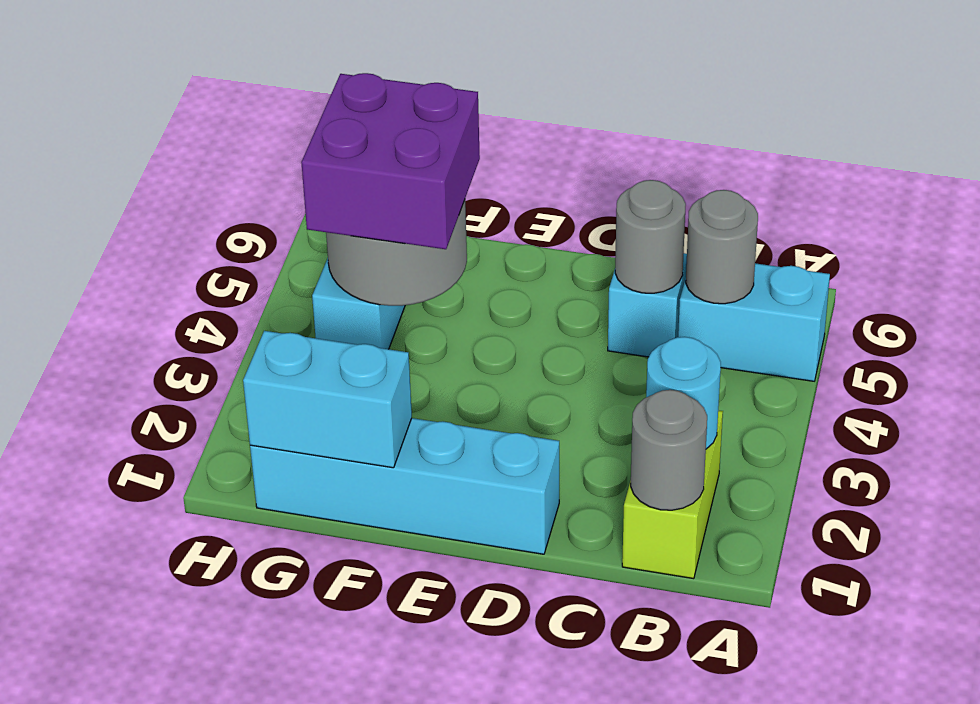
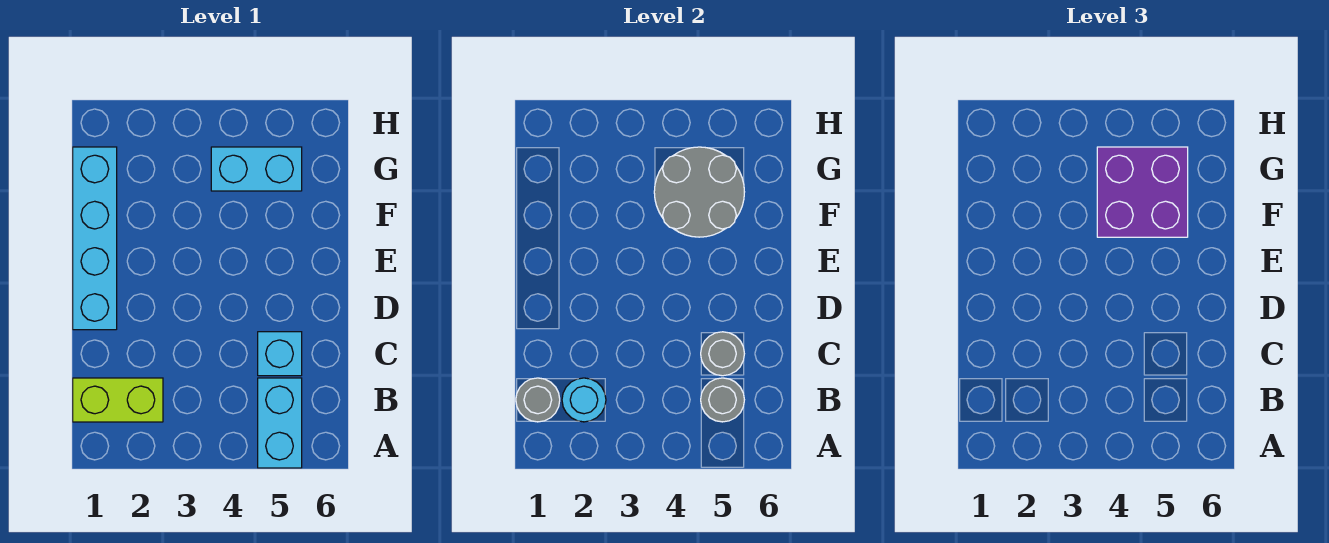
cyan 1x2 brick [243,331,412,468] -> none

